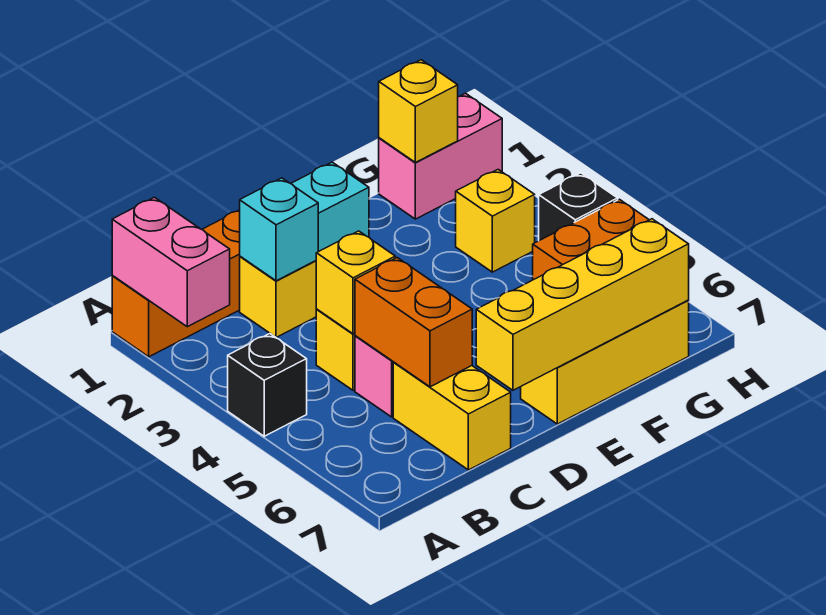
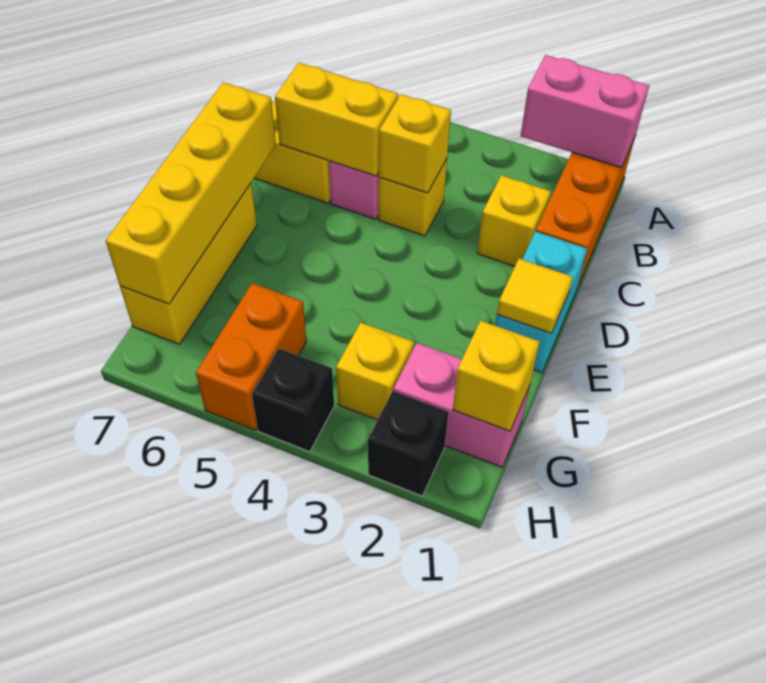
black 1x1 brick [228,334,307,436] -> black 1x1 brick moved to [368,391,448,496]
cyan 1x1 brick [240,178,318,281] -> none
orange 1x2 brick [355,258,472,387] -> yellow 1x2 brick [275,63,398,176]
none -> yellow 1x1 tile [497,259,573,333]
pink 1x2 brick [379,93,502,219] -> pink 1x2 brick turned to [394,343,530,467]

